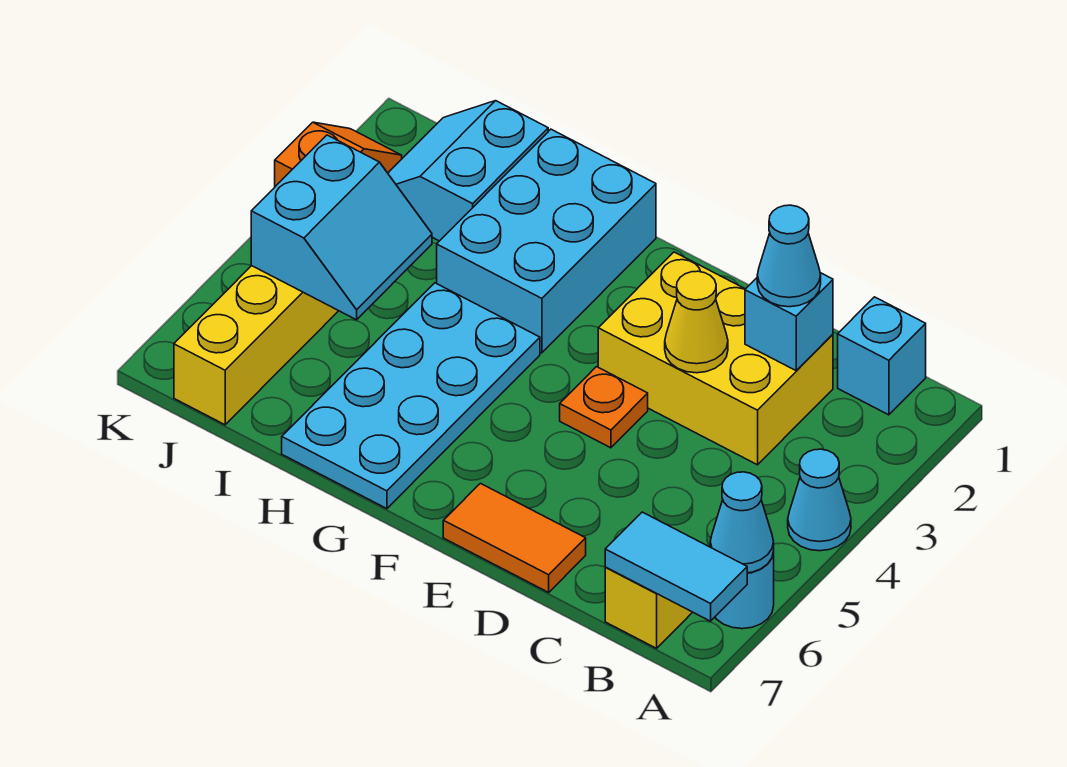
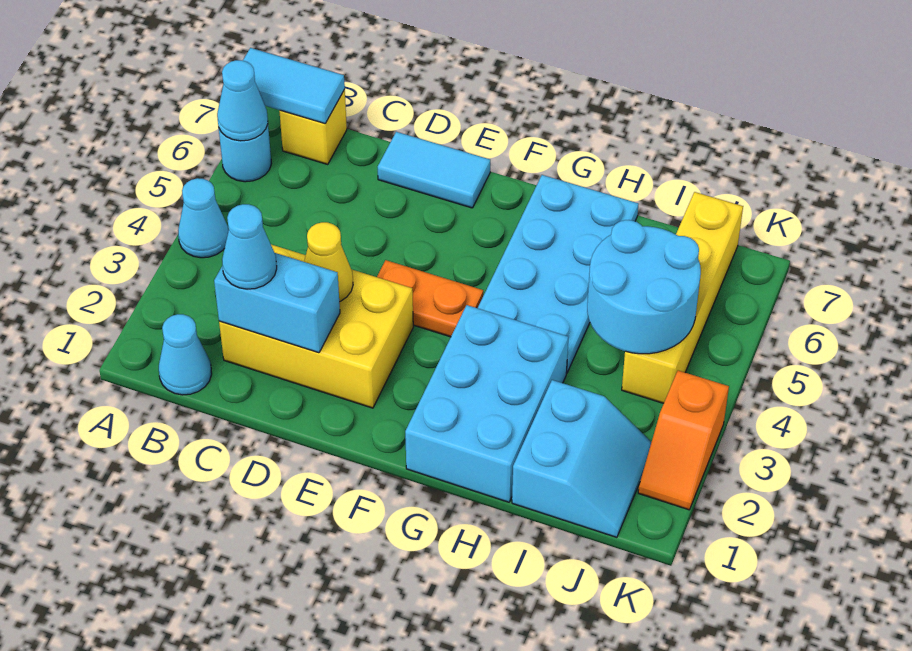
cyan 1x1 brick [838,297,926,415] -> cyan 1x1 cone [159,314,212,395]
cyan 1x1 brick [745,273,833,371] -> cyan 1x2 brick [214,253,340,353]
orange 1x2 tile [443,483,586,592] -> cyan 1x2 tile [378,132,490,208]
orange 1x1 plate [560,367,648,448] -> orange 1x2 plate [377,260,483,337]
cyan 2x2 slope [251,135,432,320] -> cyan 2x2 round brick [587,220,701,354]

